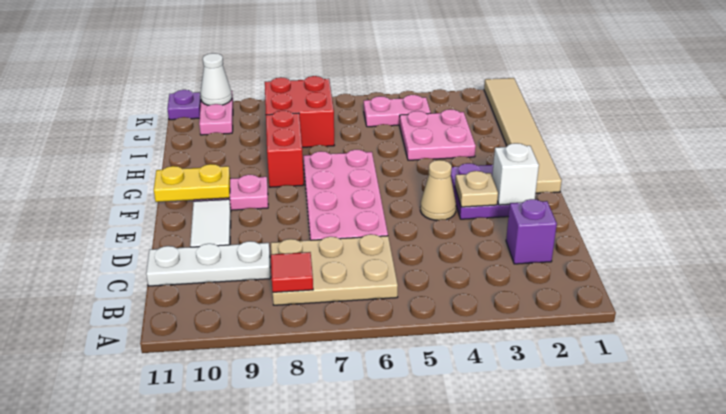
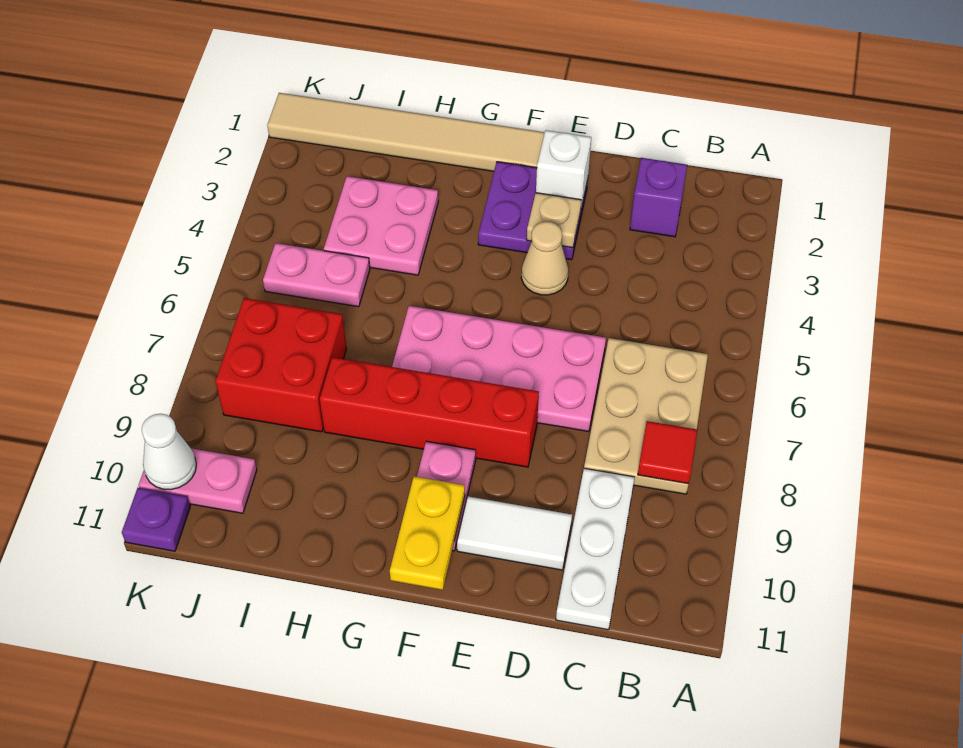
red 1x2 brick [266,111,304,187] -> red 1x4 brick [320,357,539,467]
pink 1x2 plate [364,95,431,127] -> pink 1x2 plate turned to [263,243,370,307]

